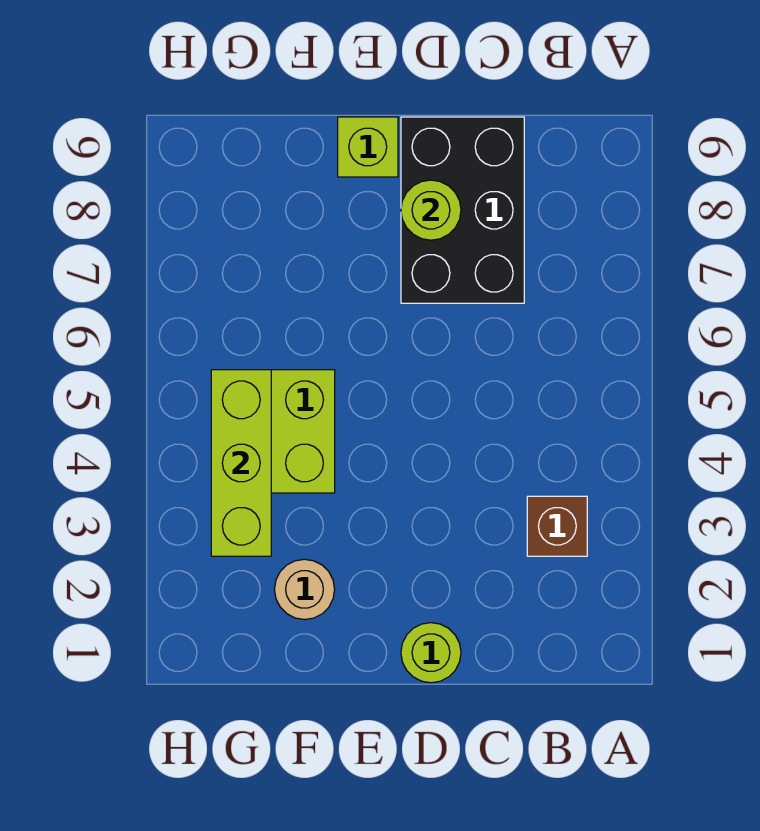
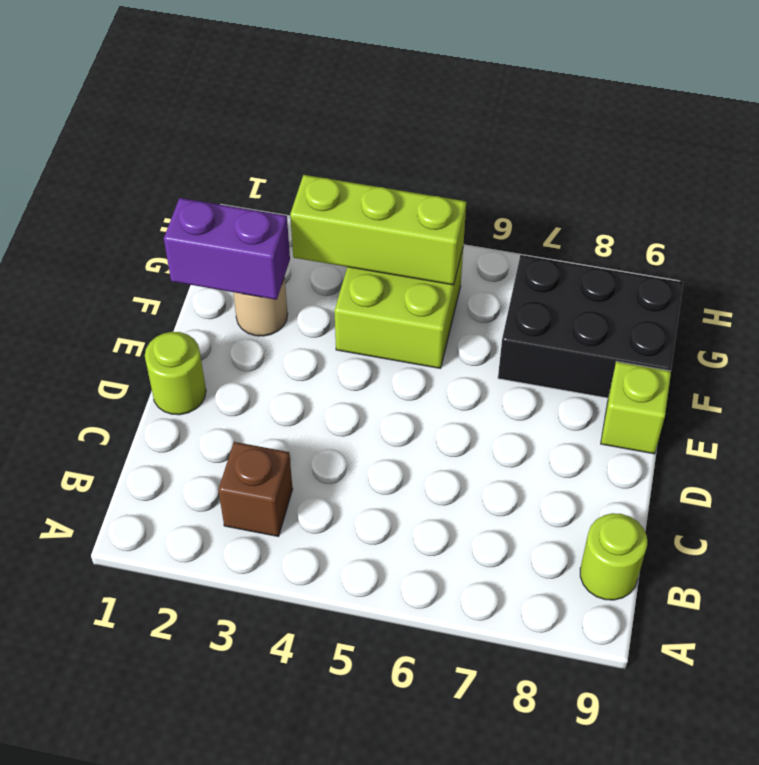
black 2x3 brick [401,117,524,303] -> black 2x3 brick moved to [498,255,683,398]
lime 1x1 round brick [401,180,461,240] -> lime 1x1 round brick moved to [580,513,647,600]
none -> purple 1x2 brick [164,198,290,300]

